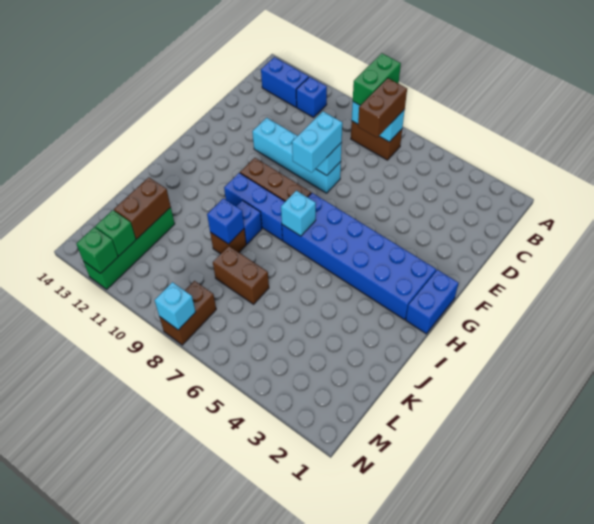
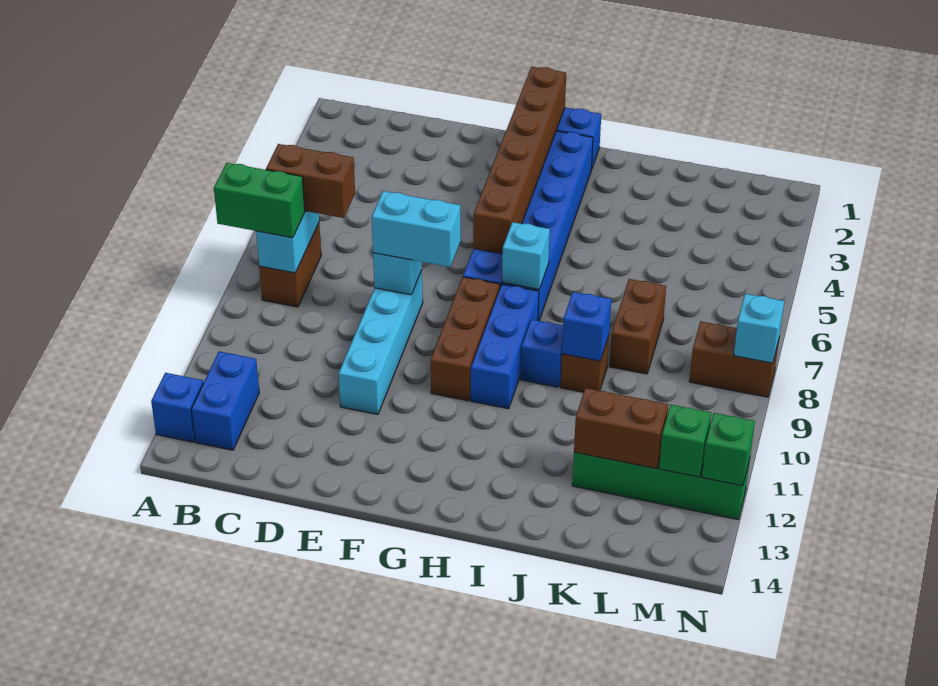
blue 1x1 brick [296,77,327,117] -> blue 1x1 brick moved to [151,373,203,442]
none -> brown 1x6 brick [473,67,566,254]

